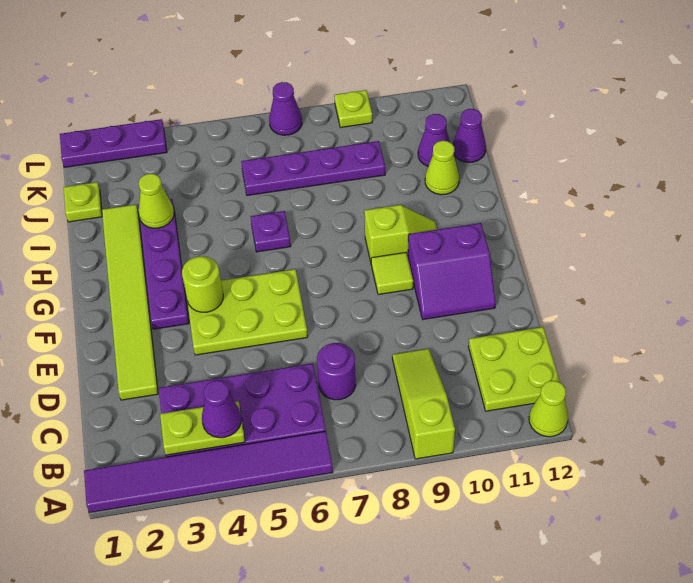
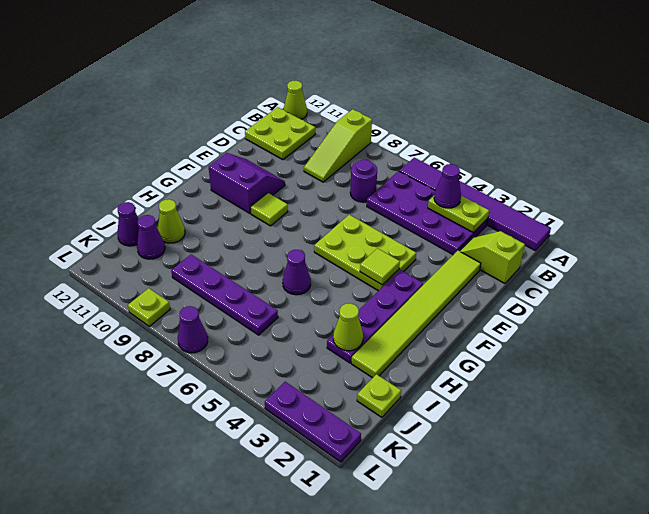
lime 1x1 round brick [182,256,223,312] -> lime 1x1 tile [360,248,400,285]
lime 1x2 slope [364,205,437,262] -> lime 1x2 slope moved to [460,231,525,283]
purple 1x1 plate [251,211,291,252] -> purple 1x1 cone [283,250,311,295]

